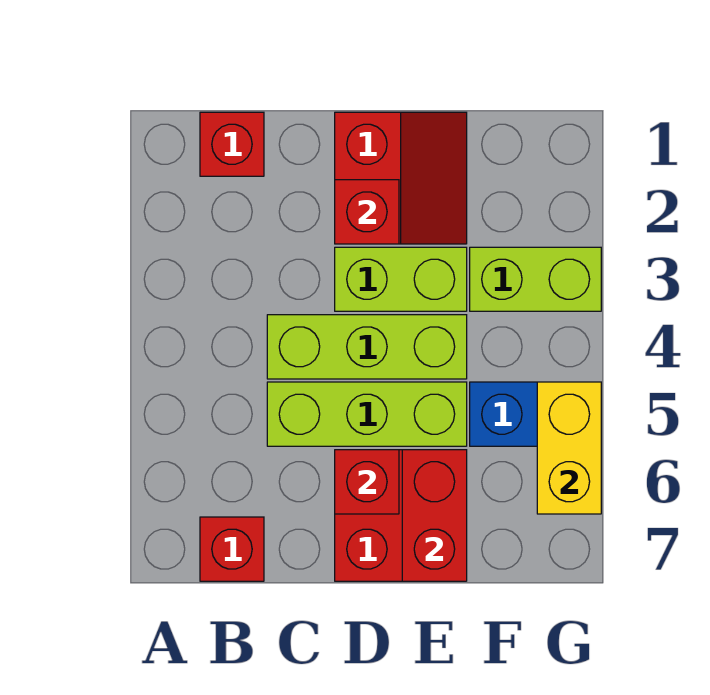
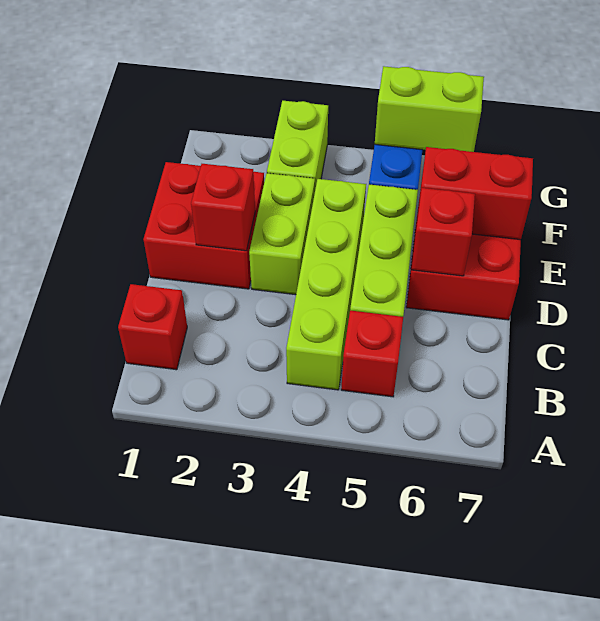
red 1x1 brick [200,517,264,581] -> red 1x1 brick moved to [341,311,403,397]
lime 1x3 brick [267,315,467,379] -> lime 1x4 brick [286,179,366,390]
red 2x2 slope [335,112,467,244] -> red 2x2 brick [143,162,264,289]
yellow 1x2 brick [537,382,601,514] -> lime 1x2 brick [375,66,484,152]

